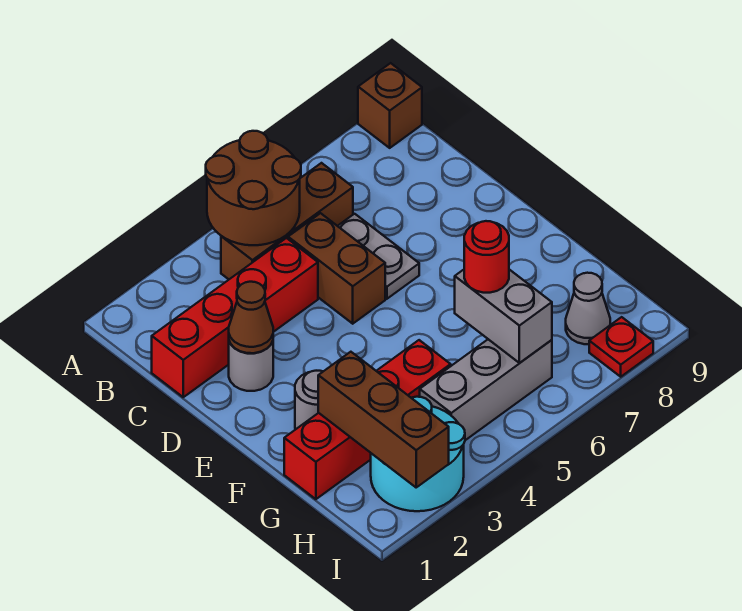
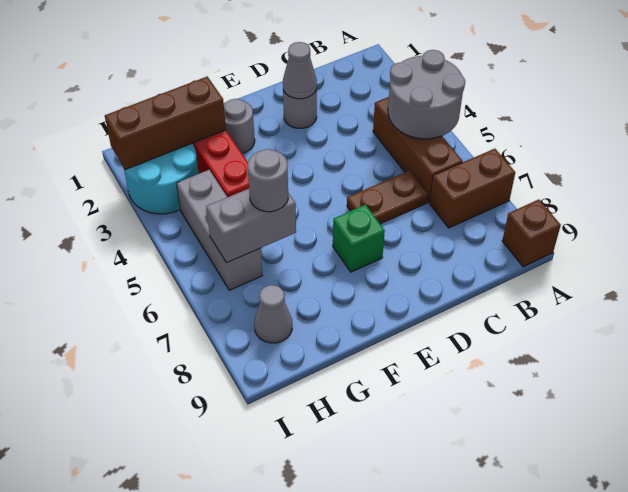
brown 2x2 round brick [206,131,301,245] -> grey 2x2 round brick [388,50,465,139]
red 1x4 brick [152,238,318,397] -> none
brown 1x2 brick [288,213,385,324] -> brown 1x2 brick moved to [430,149,515,228]
grey 1x2 plate [338,214,419,299] -> brown 1x2 plate [347,171,428,224]
brown 1x1 cone [229,282,273,353] -> grey 1x1 cone [283,42,317,99]
none -> green 1x1 brick [333,205,385,272]
red 1x1 round brick [464,221,509,293] -> grey 1x1 round brick [248,149,288,212]
red 1x1 plate [589,317,653,377] -> none

